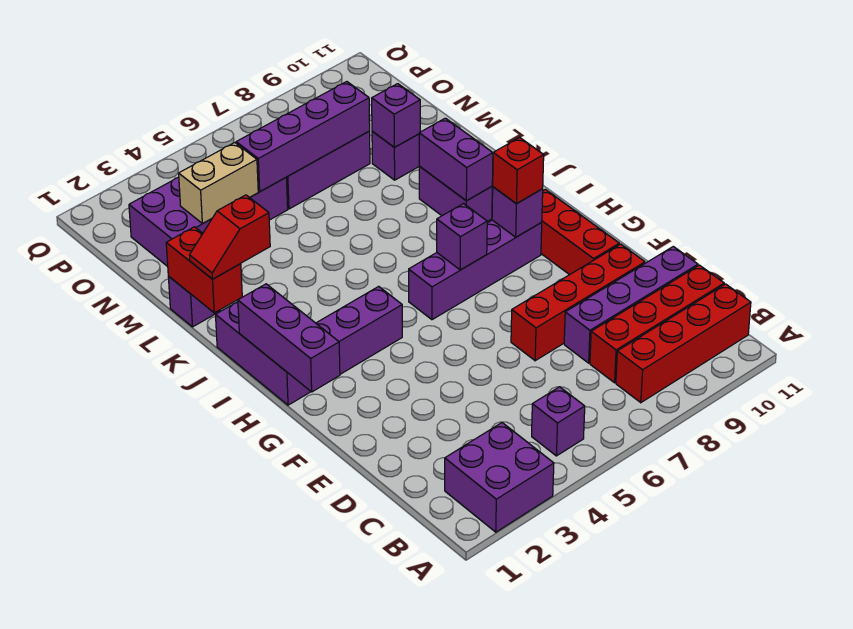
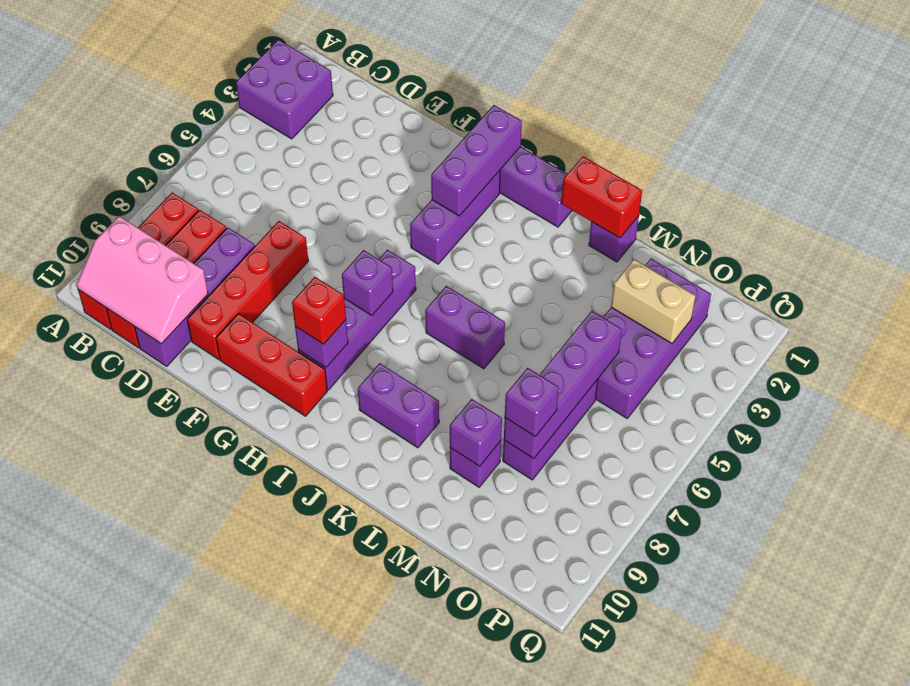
purple 1x1 brick [532,387,585,456] -> purple 1x1 brick moved to [505,368,559,436]
none -> pink 2x3 slope [77,216,208,344]
purple 1x3 brick [238,284,340,392] -> purple 1x3 brick turned to [431,105,522,216]
purple 1x2 brick [419,118,493,201] -> purple 1x2 brick moved to [425,286,505,369]
red 1x2 slope [190,195,270,279] -> none
tan 1x2 brick [179,143,258,223] -> tan 1x2 brick turned to [611,259,696,343]

